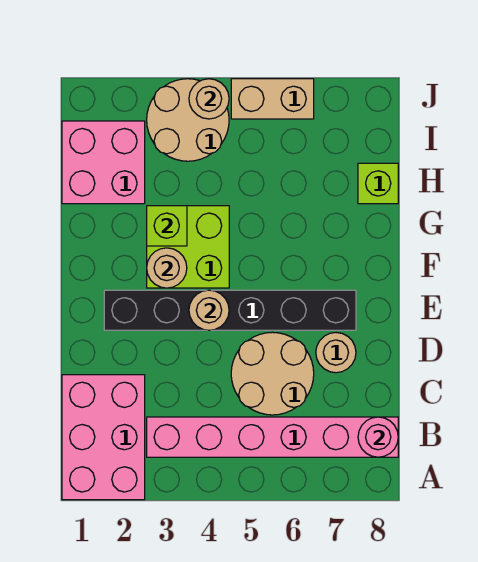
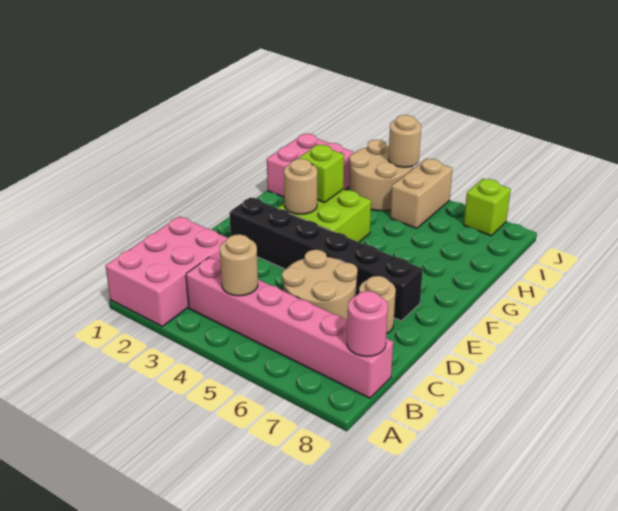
tan 1x1 round brick [189,290,229,330] -> tan 1x1 round brick moved to [220,234,258,296]
lime 1x1 brick [358,163,398,204] -> lime 1x1 brick moved to [464,179,511,236]
tan 1x2 brick [231,79,314,119] -> tan 1x2 brick turned to [390,159,452,228]

